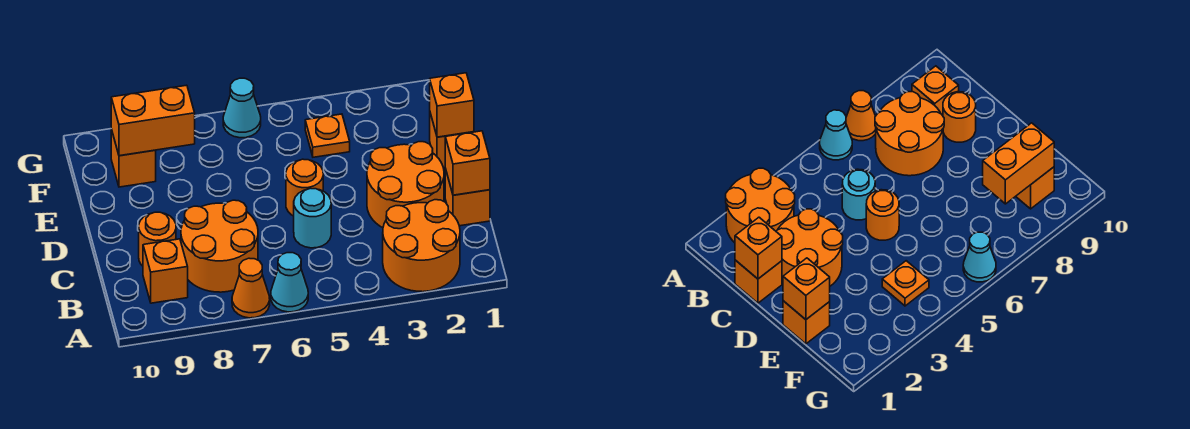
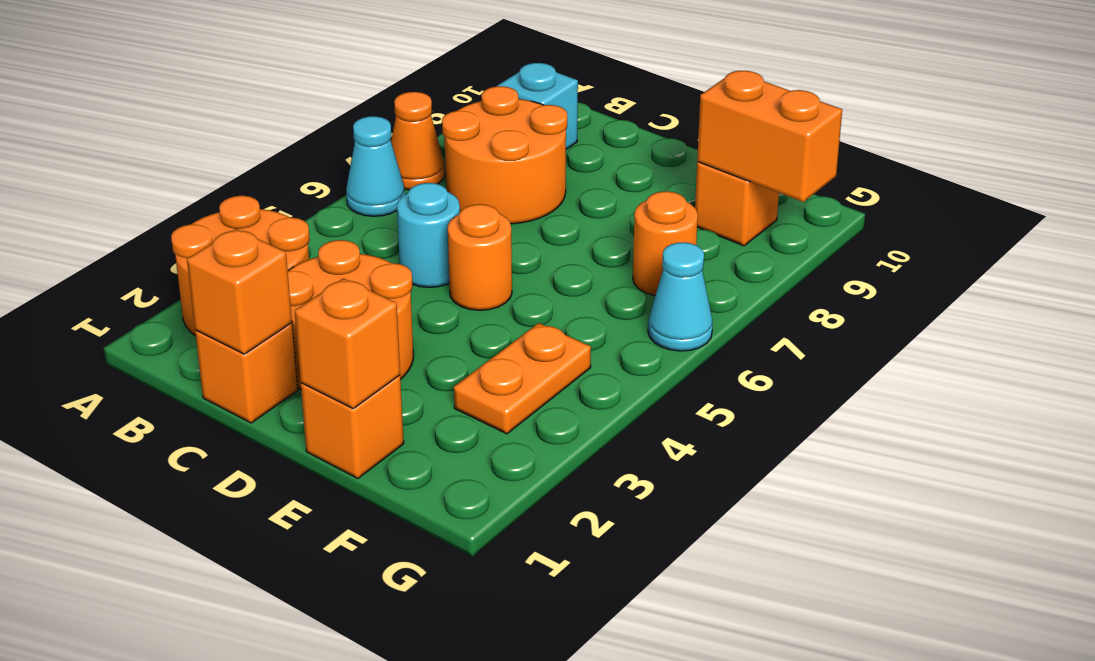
orange 1x1 brick [143,239,188,303] -> cyan 1x1 brick [498,63,578,149]
orange 1x1 round brick [139,212,176,266] -> orange 1x1 round brick moved to [633,191,698,296]
orange 1x1 plate [305,114,350,157] -> orange 1x2 plate [454,323,591,434]
orange 1x2 brick [111,85,195,156] -> orange 1x2 brick turned to [697,71,842,202]

